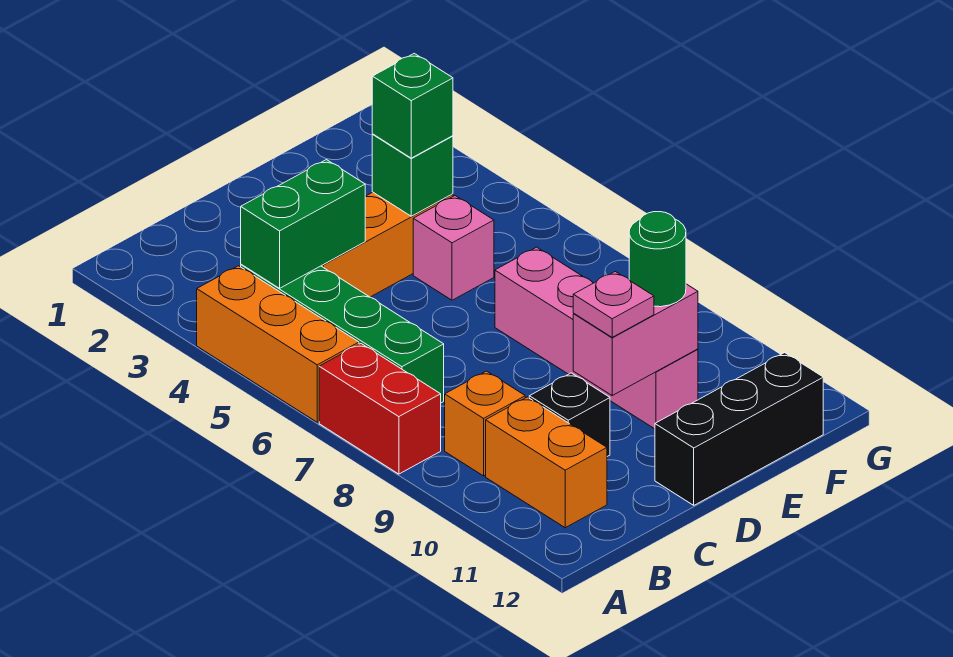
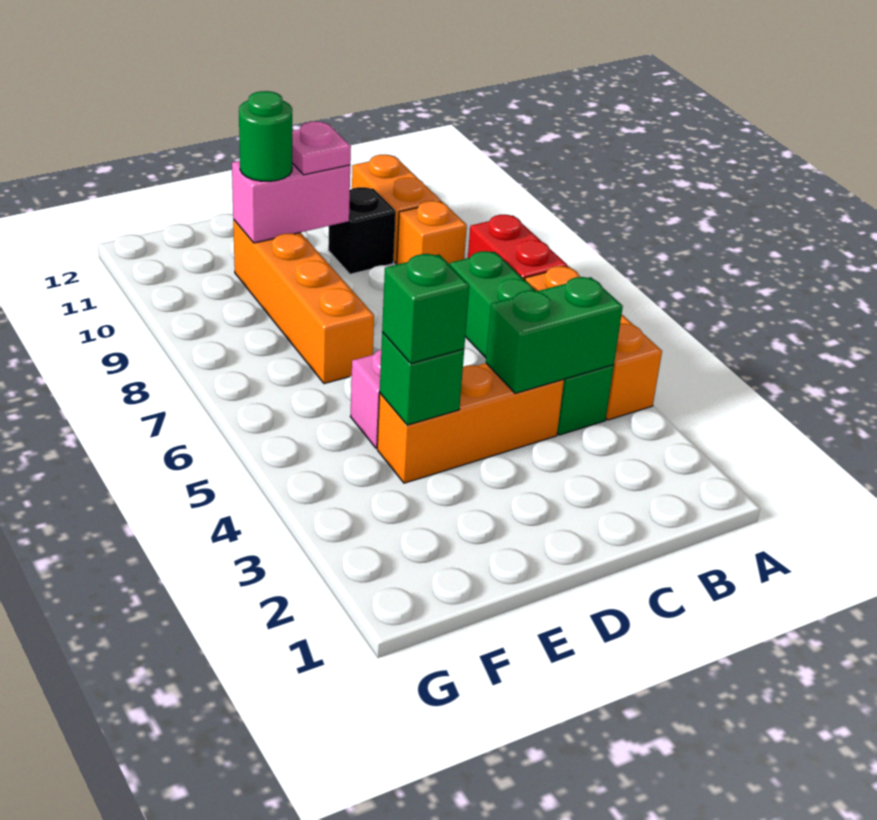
black 1x3 brick [655,353,823,505] -> none
pink 1x4 brick [495,247,698,429] -> orange 1x4 brick [233,220,374,384]

